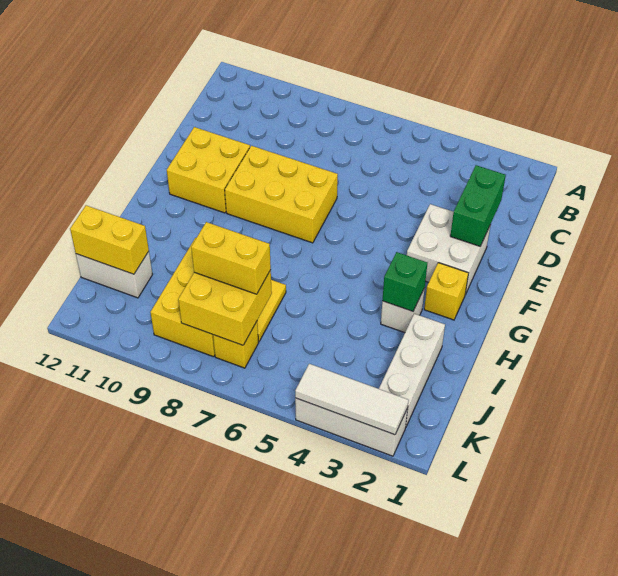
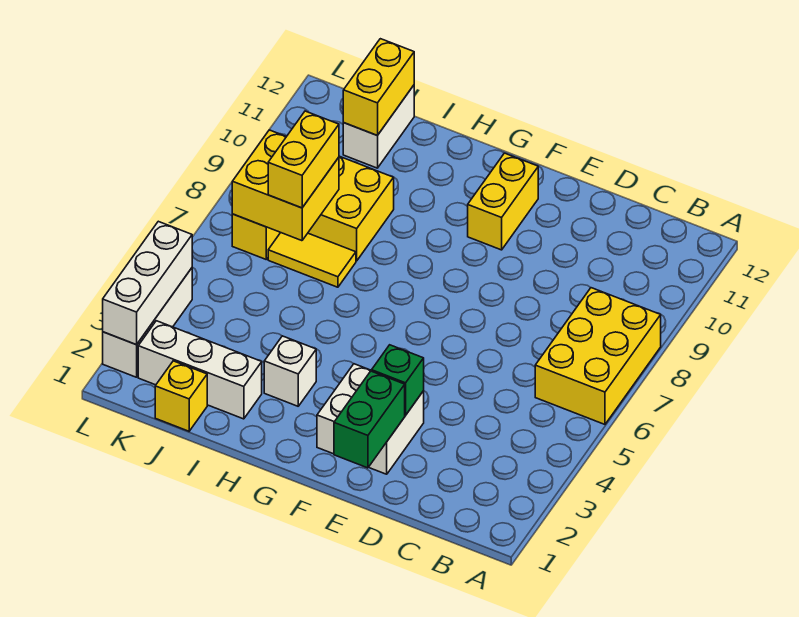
green 1x2 brick [450,165,506,246] -> green 1x2 brick turned to [334,371,405,468]
yellow 2x3 brick [225,146,338,243] -> yellow 2x3 brick moved to [535,288,661,424]
yellow 2x2 brick [167,127,250,213] -> yellow 1x2 brick [468,153,538,250]
yellow 1x1 brick [424,263,468,320] -> yellow 1x1 brick moved to [155,361,207,431]
green 1x1 brick [382,252,427,311] -> green 1x1 brick moved to [372,345,424,415]
white 1x3 tile [295,364,409,435] -> white 1x3 brick [103,221,192,345]

